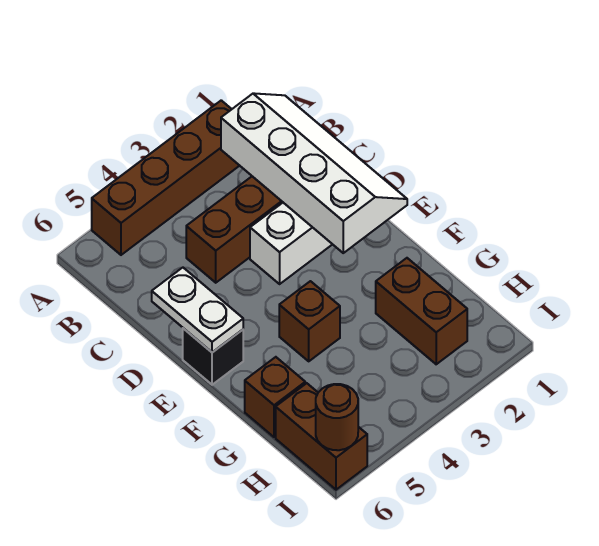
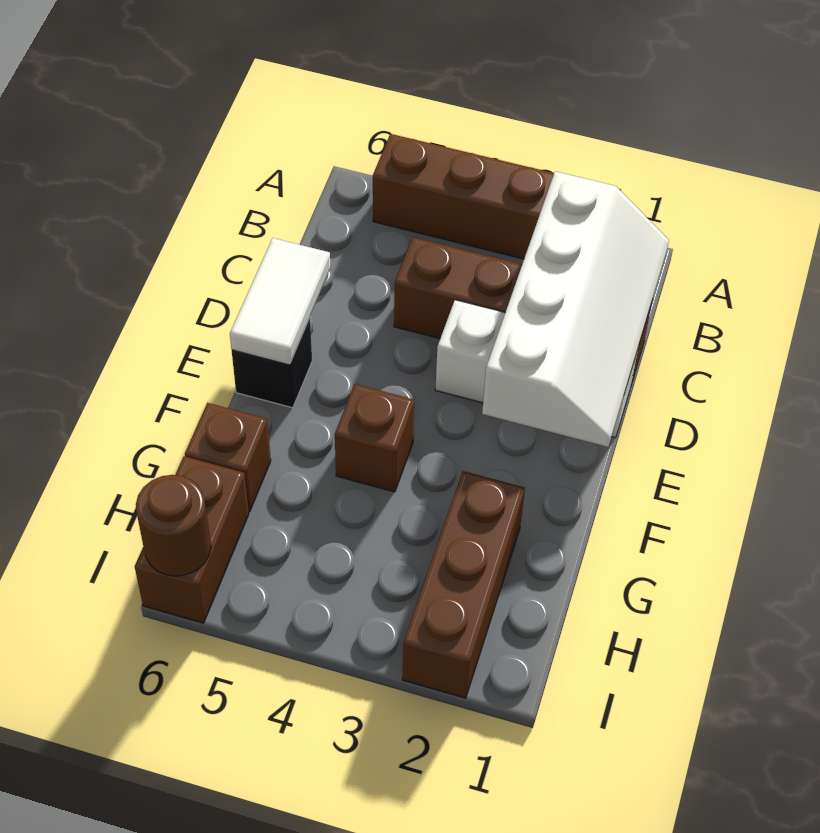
white 1x2 plate [152,268,243,352] -> white 1x2 tile [230,238,330,364]
brown 1x2 brick [376,258,467,364] -> brown 1x3 brick [402,471,525,698]

